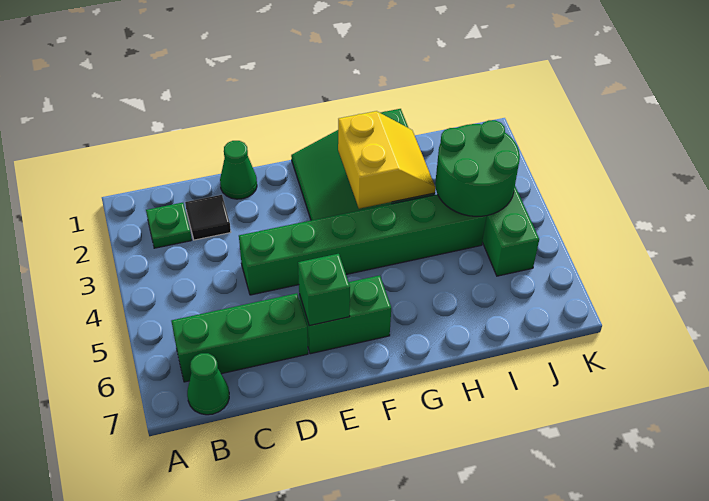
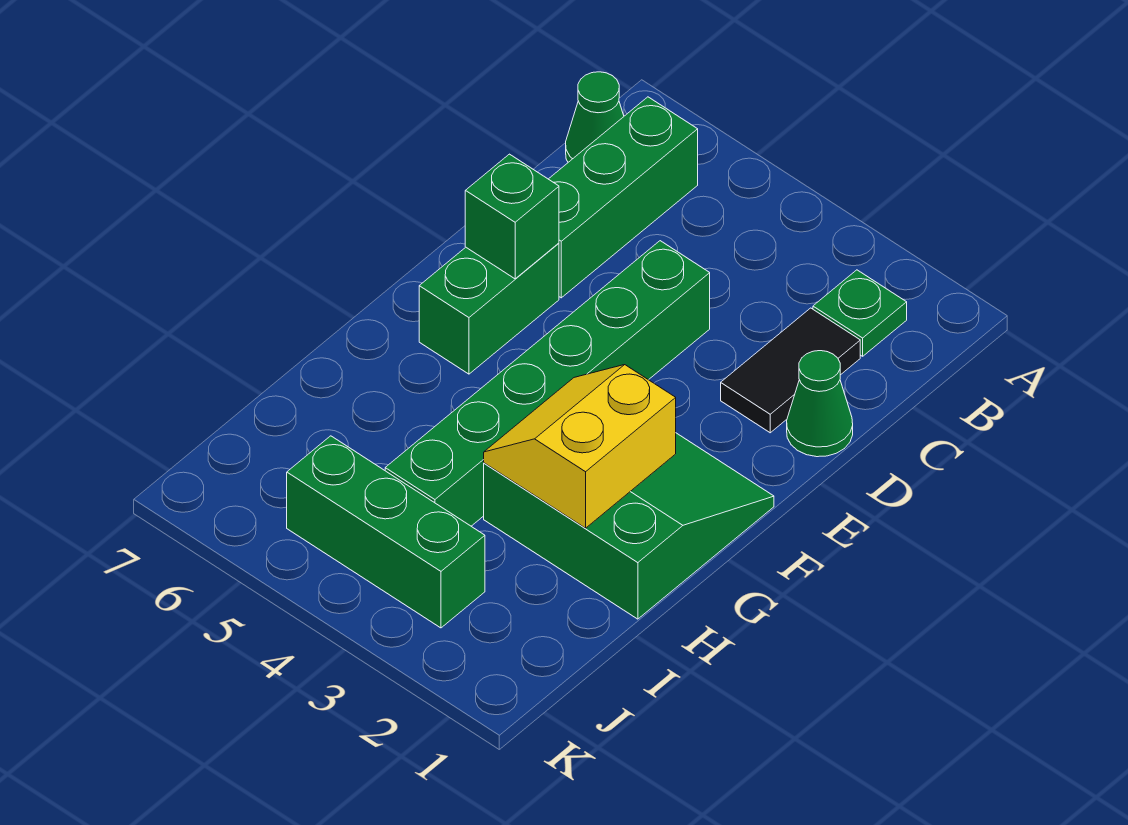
black 1x1 tile [185,195,231,240] -> black 1x2 tile [721,308,860,433]
yellow 2x2 slope [338,111,436,209] -> yellow 2x2 slope turned to [484,365,676,528]
green 2x2 round brick [435,120,520,216] -> none

